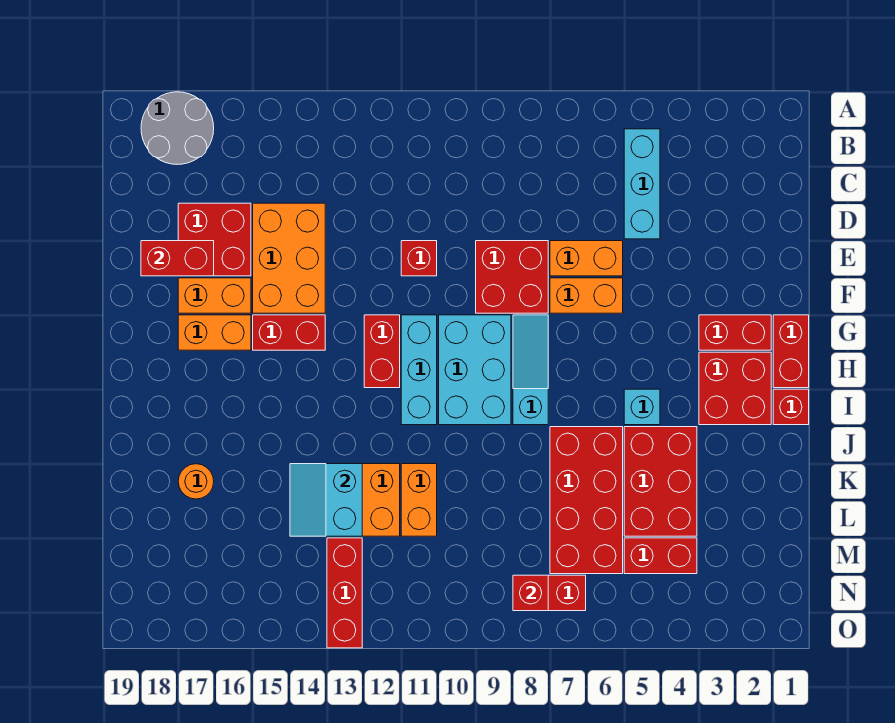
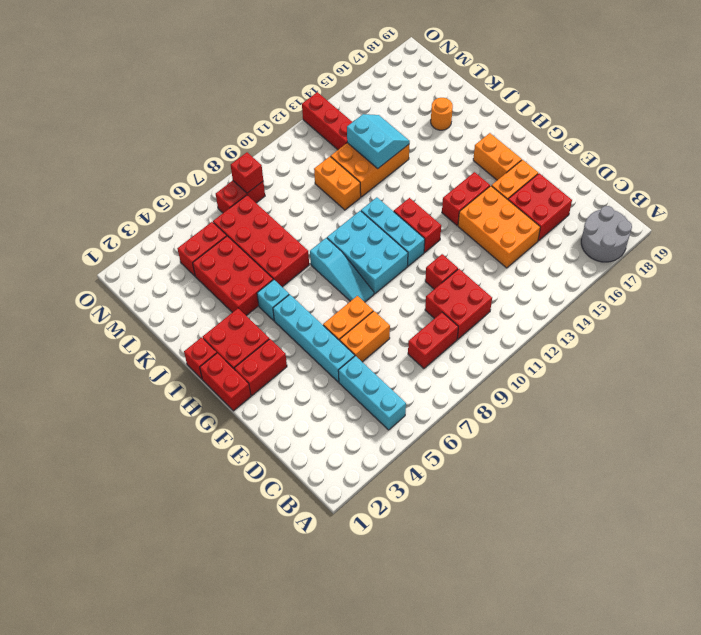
none -> cyan 1x4 brick [273,295,355,382]
red 2x2 brick [476,241,548,313] -> red 2x2 brick moved to [425,269,492,339]
red 1x2 brick [141,241,214,276] -> red 1x2 brick moved to [408,312,458,368]
orange 1x2 brick [178,315,251,350] -> orange 1x2 brick turned to [473,133,522,180]

